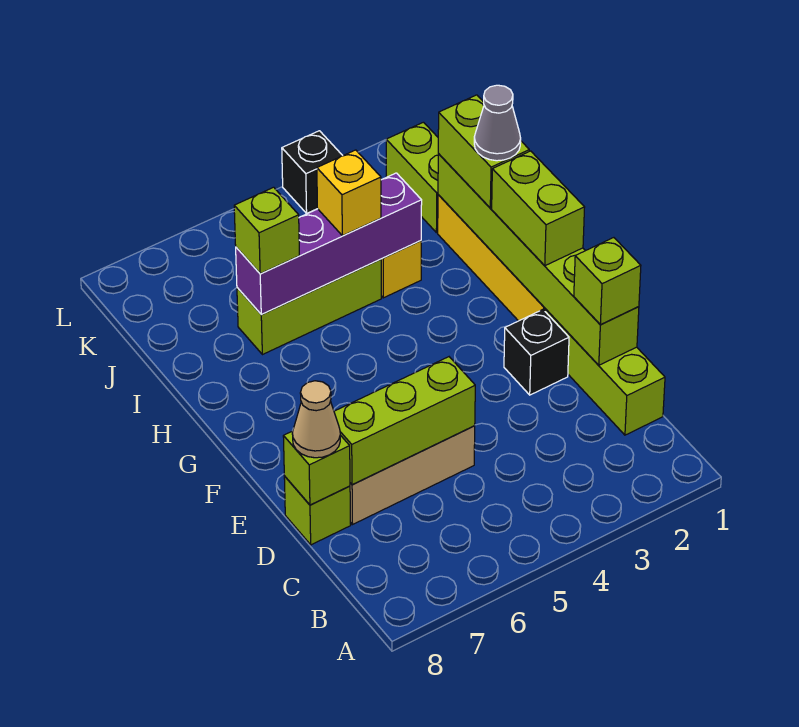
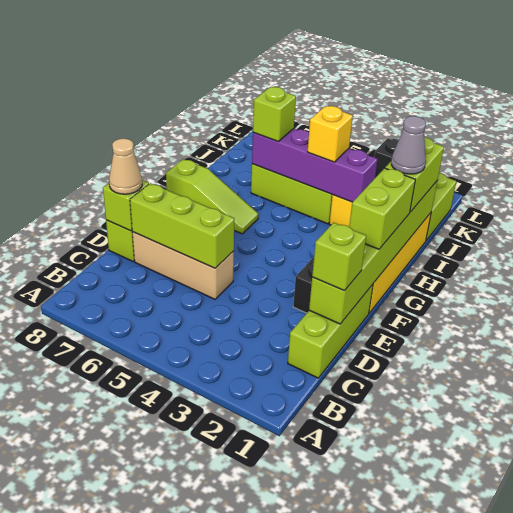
none -> lime 1x3 slope [166,159,259,234]

